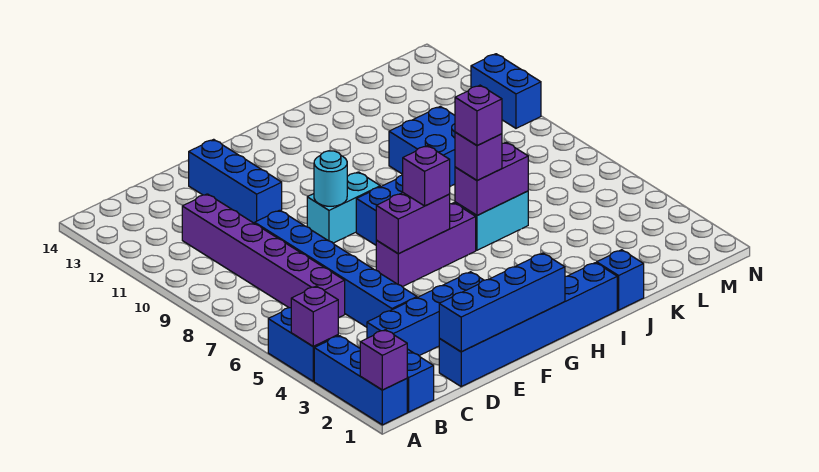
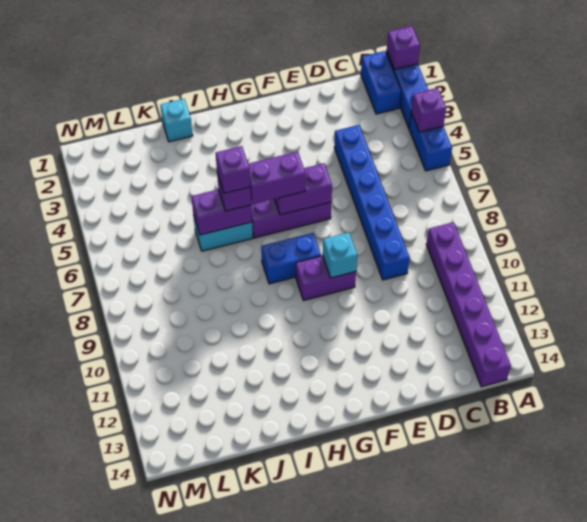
blue 1x4 brick [367,272,484,356] -> none
purple 1x6 brick [182,194,345,318] -> purple 1x6 brick moved to [426,222,511,387]
blue 1x6 brick [439,263,617,386] -> none
blue 1x4 brick [439,253,565,352] -> none
blue 1x3 brick [189,139,282,223] -> none
cyan 1x2 brick [307,172,380,243] -> purple 1x2 brick [296,256,356,301]
cyan 1x1 round brick [314,151,347,206] -> cyan 1x1 brick [323,233,357,278]
purple 1x1 brick [403,146,450,206] -> purple 1x2 brick [248,151,306,204]
blue 1x1 brick [597,250,644,310] -> cyan 1x1 brick [160,99,193,142]
blue 2x2 brick [389,106,455,186] -> none
blue 1x2 brick [471,54,541,128] -> none

